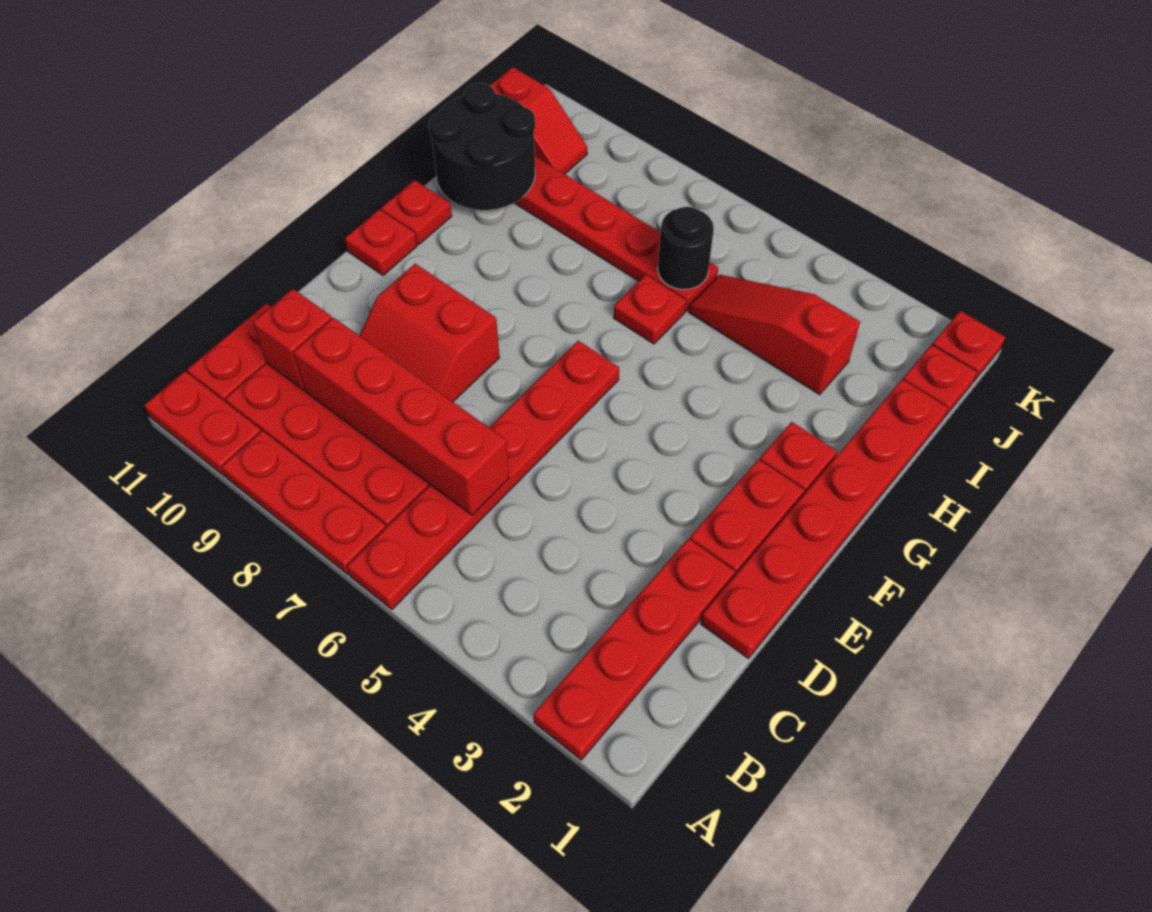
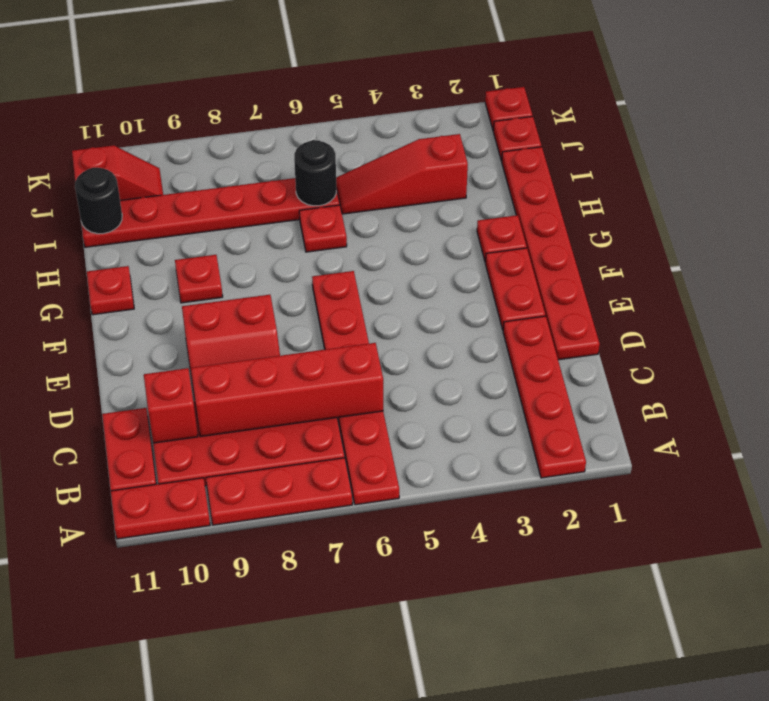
red 1x1 plate [345,209,417,275] -> red 1x1 plate moved to [175,255,223,303]
black 2x2 round brick [429,83,535,210] -> black 1x1 round brick [75,168,122,234]

